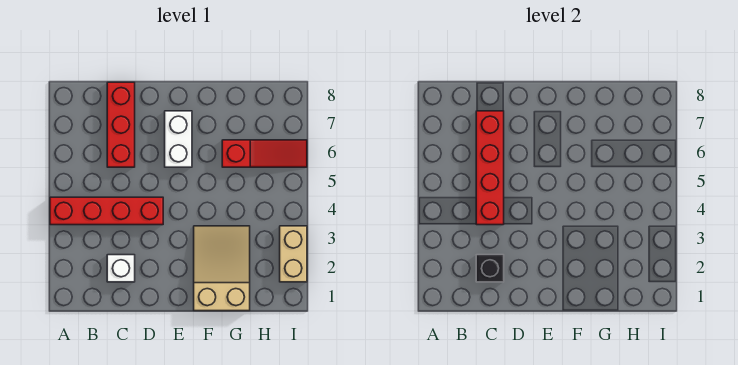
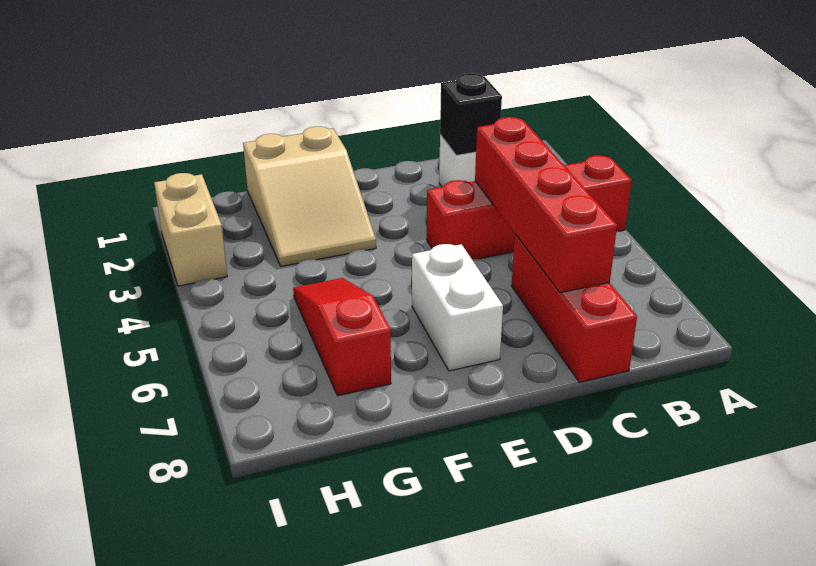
red 1x3 slope [222,140,307,167] -> red 1x3 slope turned to [293,278,391,396]

